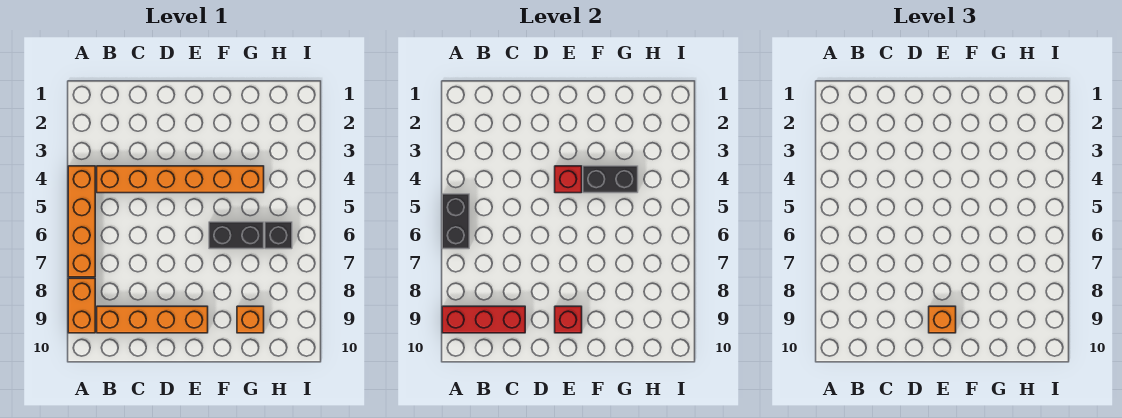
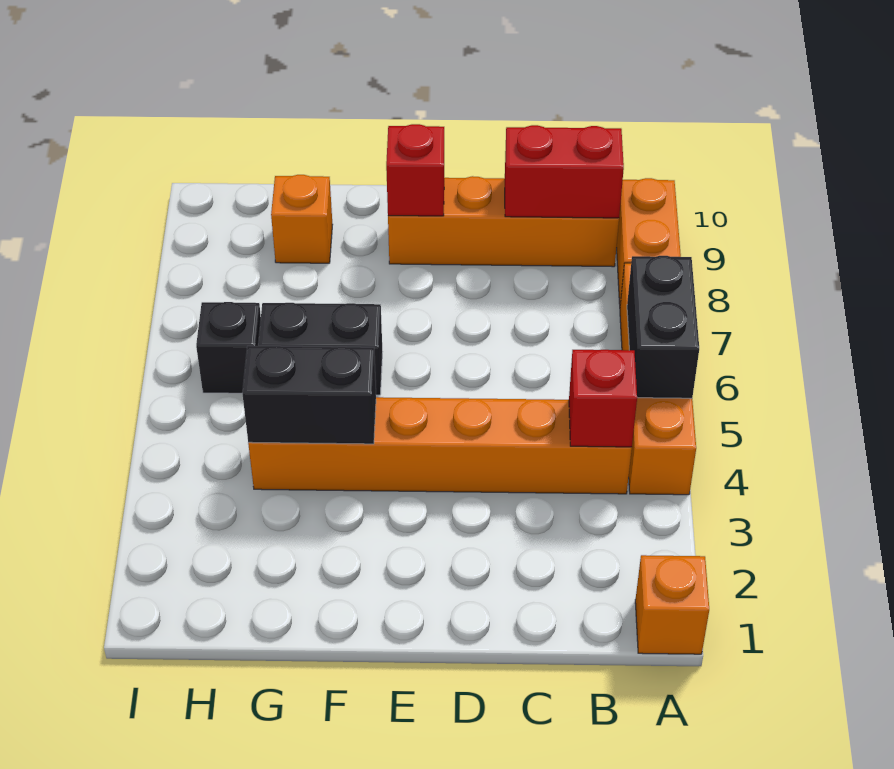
red 1x3 brick [442,306,525,333] -> red 1x2 brick [505,125,624,218]
red 1x1 brick [555,166,582,193] -> red 1x1 brick moved to [569,350,637,447]
orange 1x1 brick [929,306,956,333] -> orange 1x1 brick moved to [635,555,709,654]

